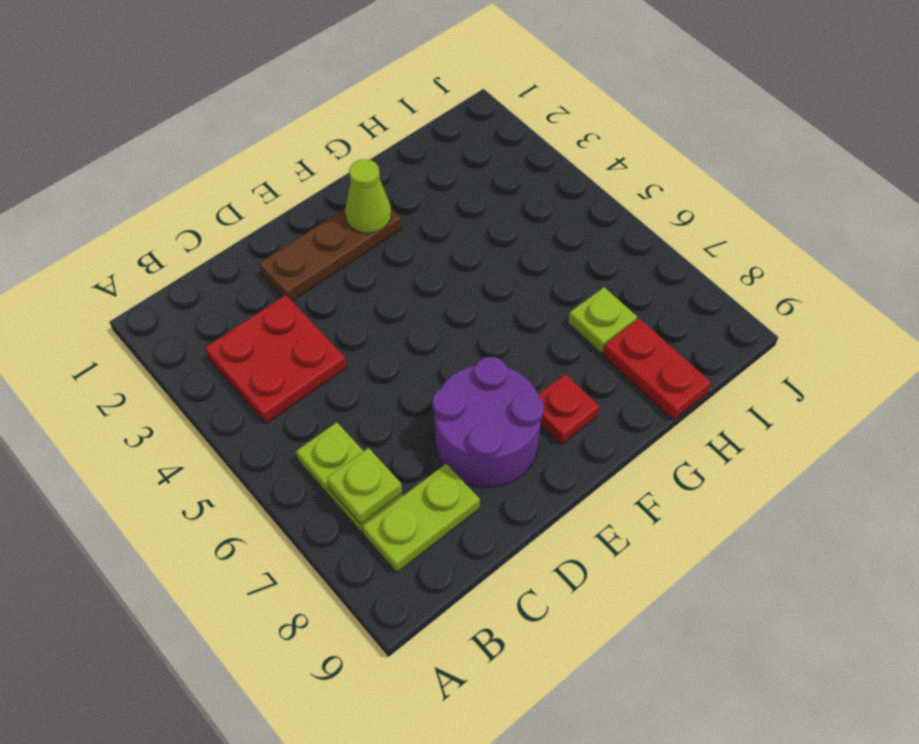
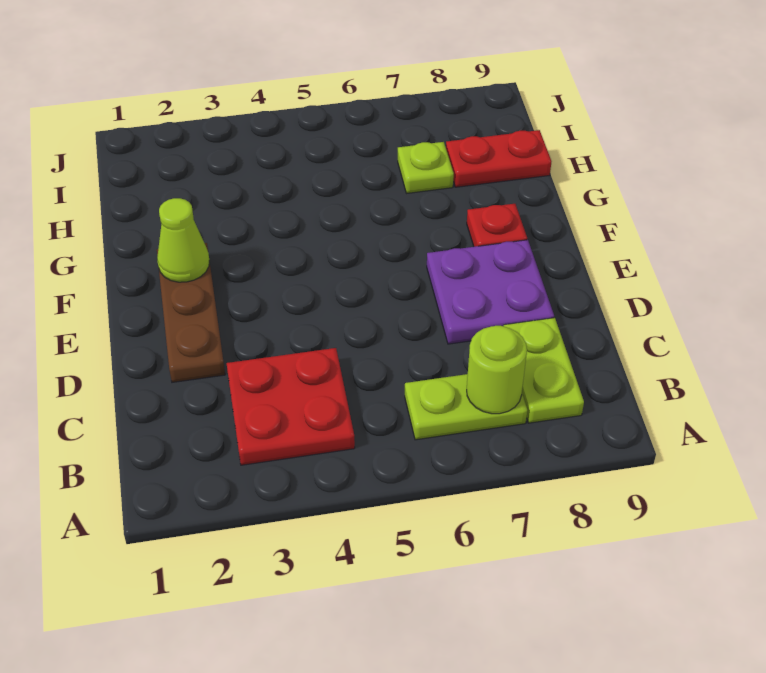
lime 1x1 plate [327,448,402,524] -> lime 1x1 round brick [467,326,527,414]
purple 2x2 round brick [432,357,544,487] -> purple 2x2 plate [427,240,554,344]

